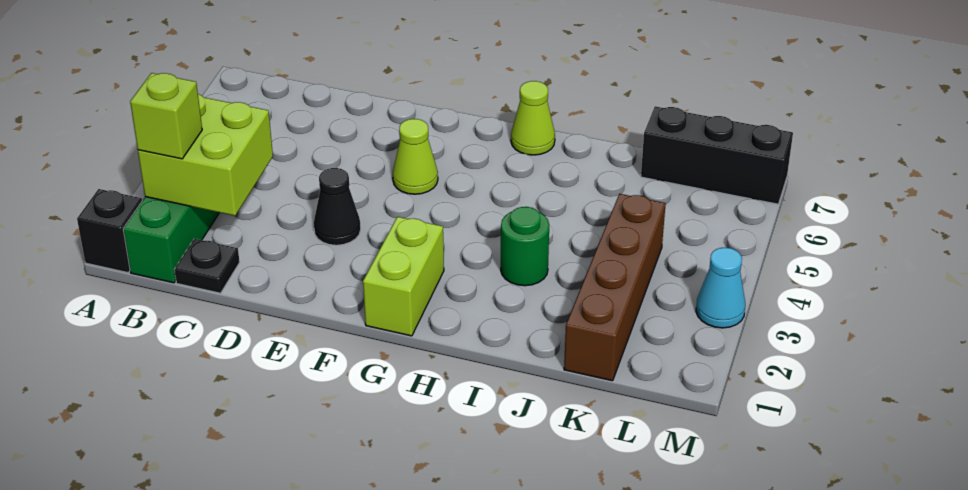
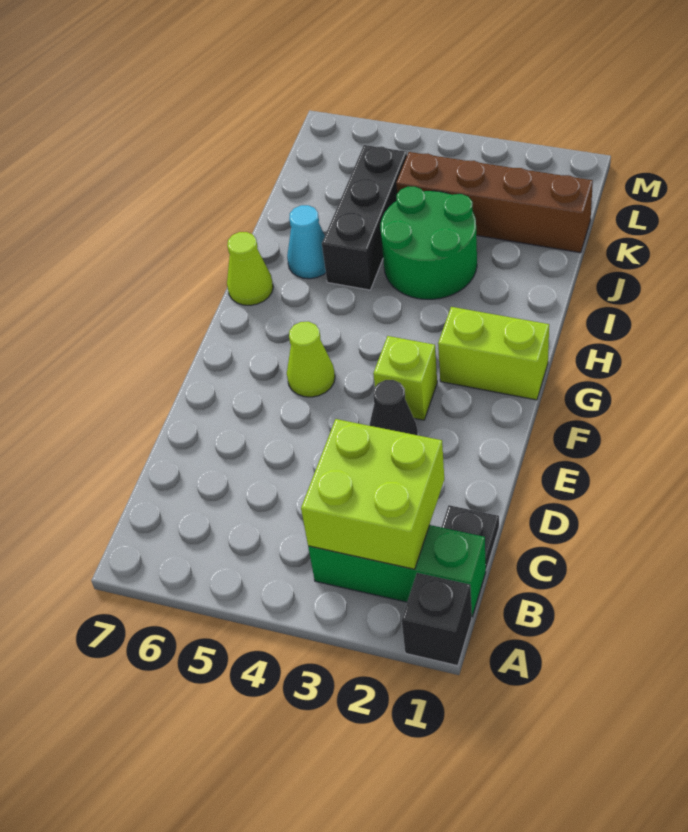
lime 1x1 brick [130,73,202,159] -> lime 1x1 brick moved to [373,336,437,420]
green 1x1 round brick [501,207,549,286] -> green 2x2 round brick [380,187,477,299]
black 1x3 brick [641,106,793,204] -> black 1x3 brick moved to [322,145,407,290]
cyan 1x1 cone [696,248,745,328] -> cyan 1x1 cone moved to [287,205,326,279]

